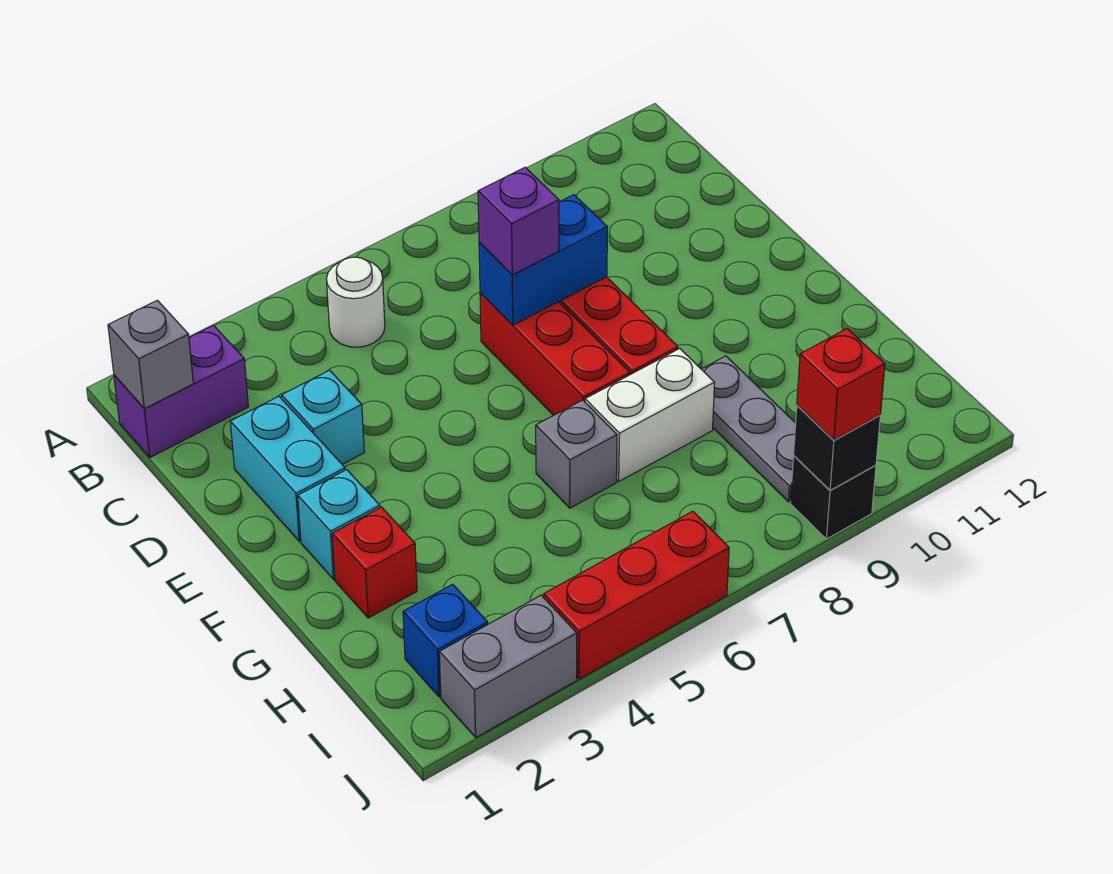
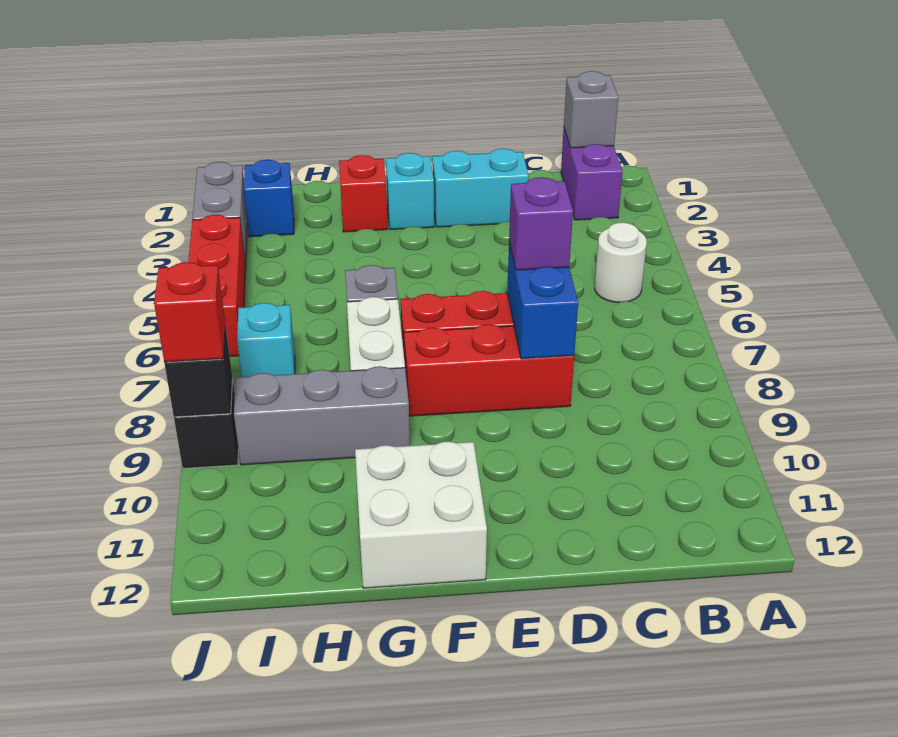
cyan 1x1 brick [282,370,364,464] -> cyan 1x1 brick moved to [237,303,295,377]
none -> white 2x2 brick [355,442,487,588]
grey 1x3 plate [702,356,796,502] -> grey 1x3 brick [234,366,410,465]

